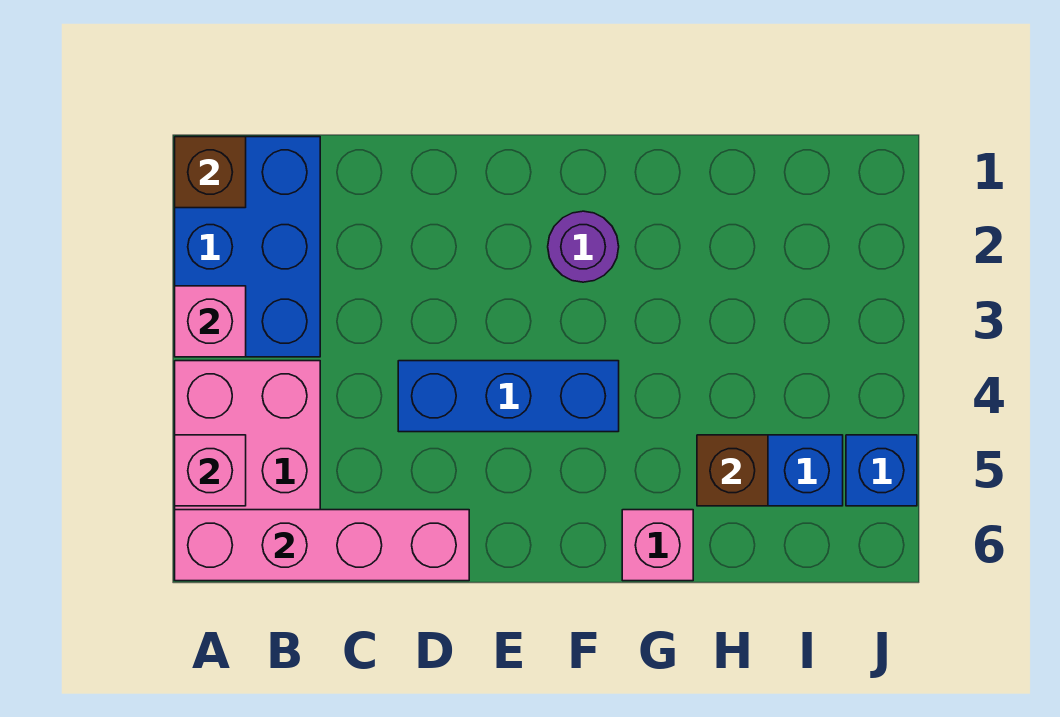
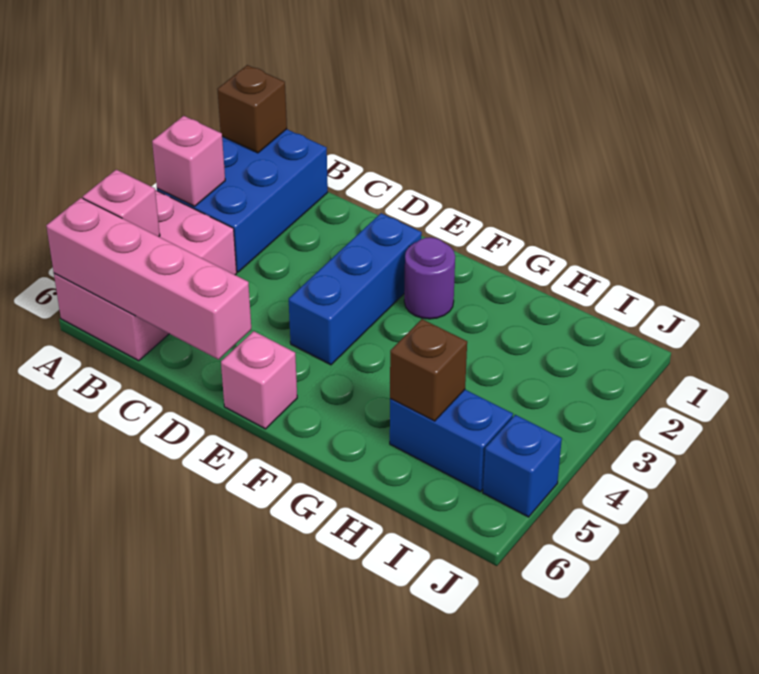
blue 1x3 brick [398,361,619,432] -> blue 1x3 brick turned to [289,213,422,365]
pink 1x1 brick [622,510,693,581] -> pink 1x1 brick moved to [221,331,297,429]

